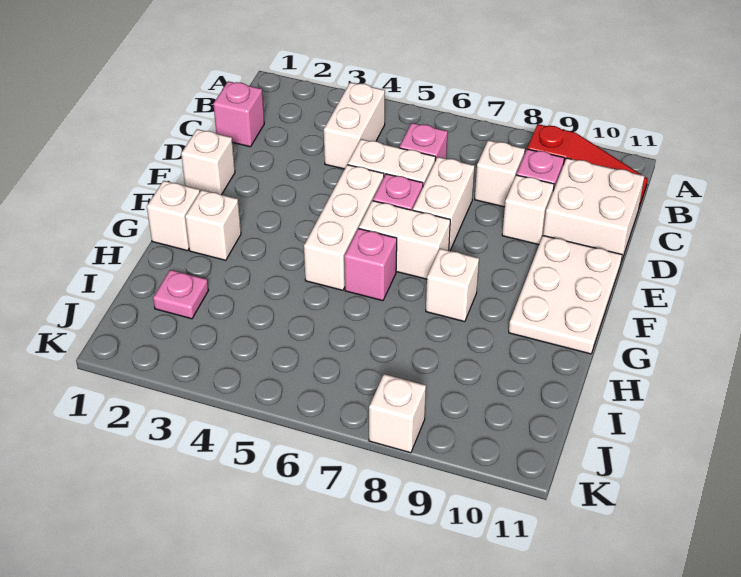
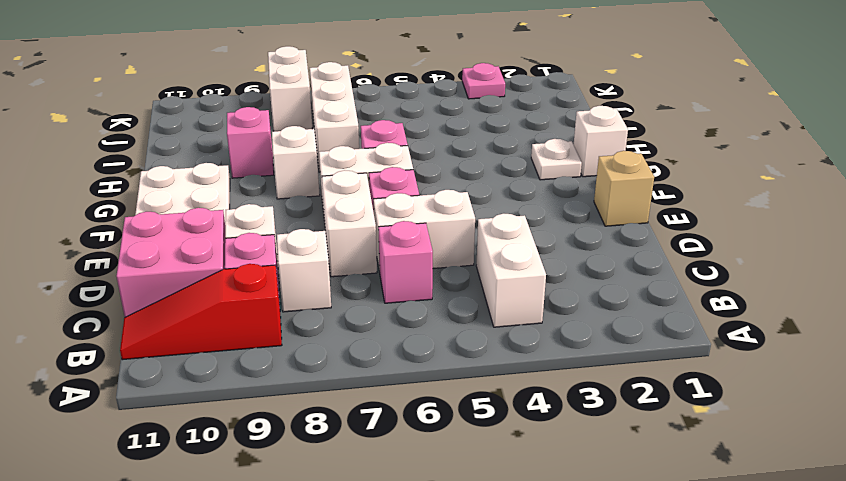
pink 1x1 brick [213,81,264,147] -> pink 1x1 brick moved to [227,107,274,178]
white 2x2 brick [543,158,645,262] -> pink 2x2 brick [116,208,225,317]
white 1x1 brick [181,129,235,195] -> tan 1x1 brick [594,151,654,226]
white 1x3 brick [304,165,384,290] -> white 1x3 brick moved to [310,62,359,172]
white 1x1 brick [185,190,241,260] -> white 1x1 plate [531,139,582,180]
pink 1x1 plate [153,270,208,319] -> pink 1x1 plate moved to [462,63,505,99]
white 1x1 brick [369,374,426,453] -> white 1x2 brick [268,46,312,131]

